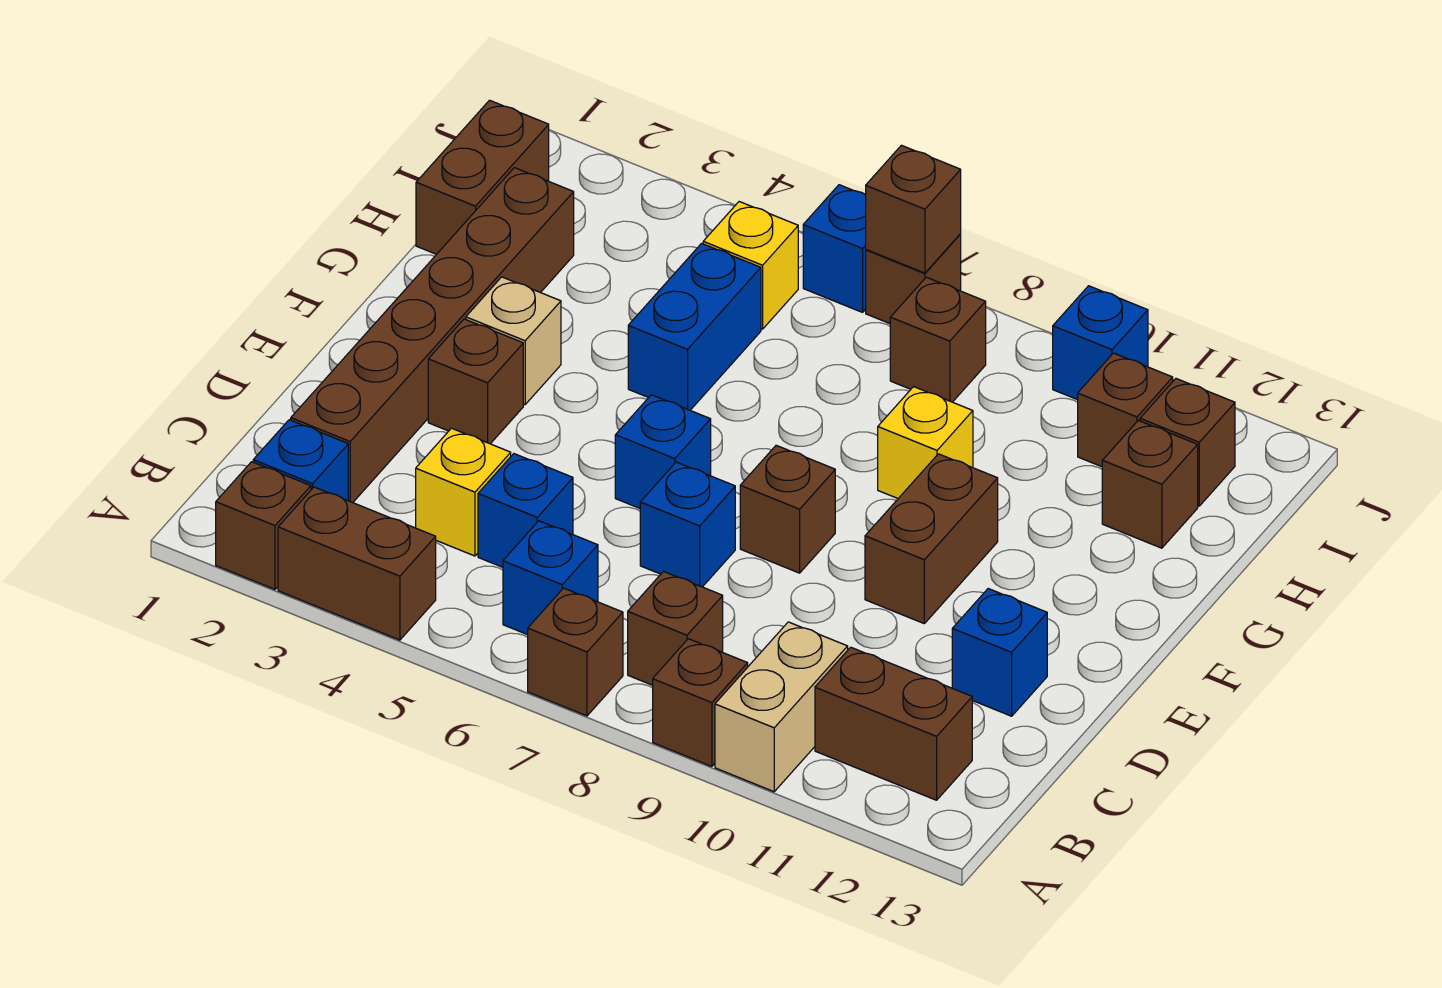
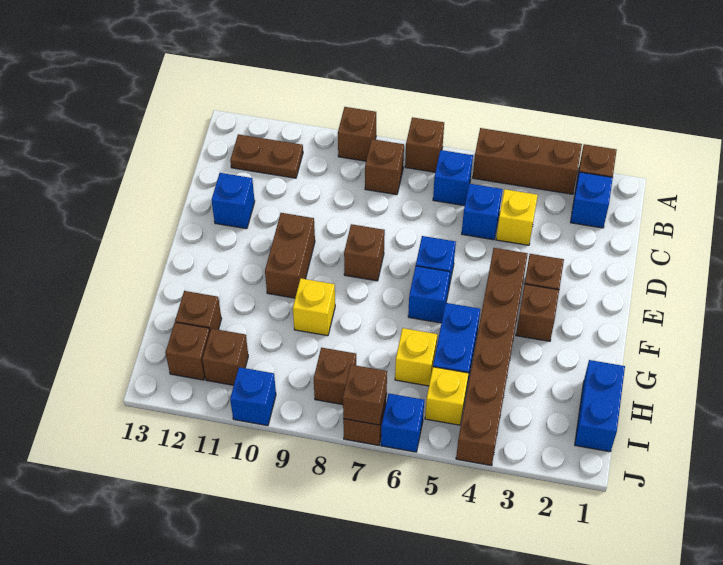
brown 1x2 brick [278,487,436,640] -> brown 1x3 brick [473,128,582,194]
tan 1x2 brick [715,622,848,792] -> none
brown 1x2 brick [815,647,972,800] -> brown 1x2 plate [230,134,303,178]
brown 1x6 brick [291,168,574,503] -> brown 1x6 brick moved to [456,248,528,466]
blue 1x1 brick [640,462,735,587] -> blue 1x1 brick moved to [408,266,450,323]
tan 1x1 brick [466,277,561,405] -> brown 1x1 brick [516,284,559,341]
brown 1x2 brick [416,100,549,254] -> blue 1x2 brick [575,360,625,452]
none -> yellow 1x1 brick [395,328,437,386]

